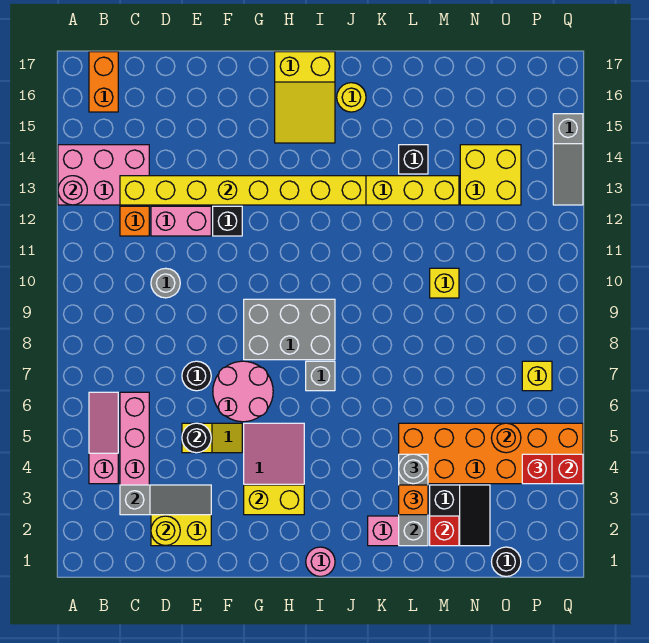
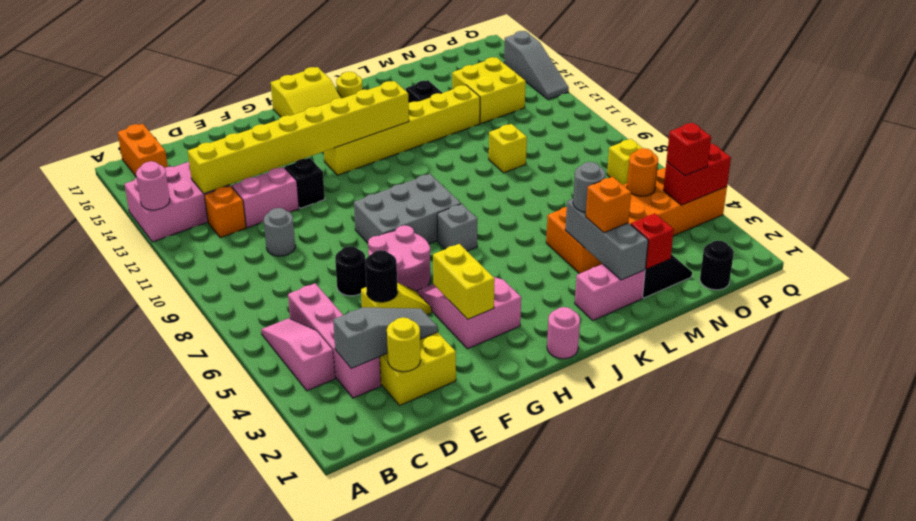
yellow 1x2 brick [244,485,304,515] -> yellow 1x2 brick turned to [433,244,495,319]

